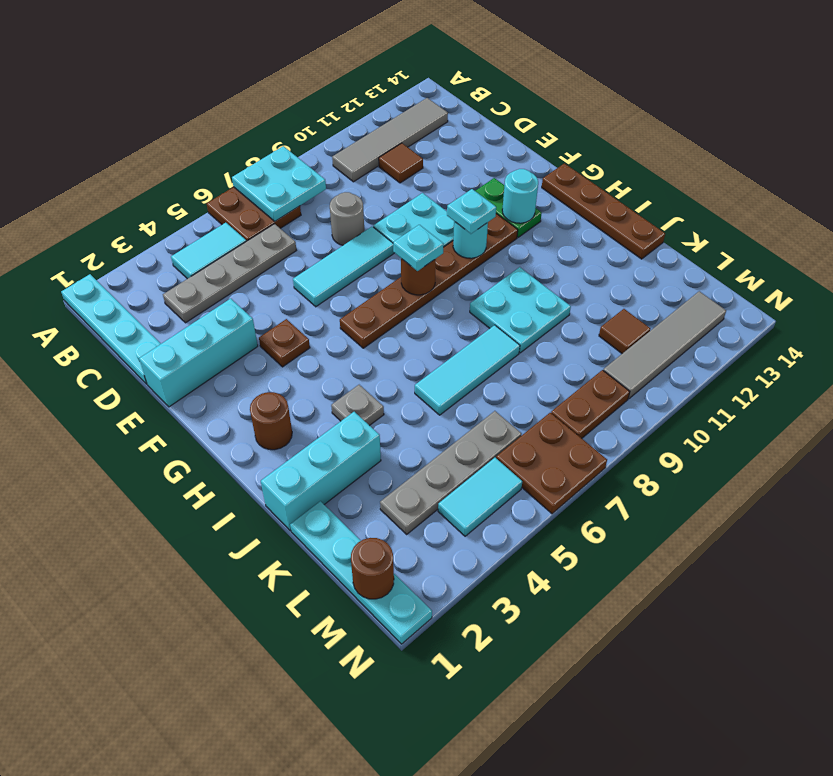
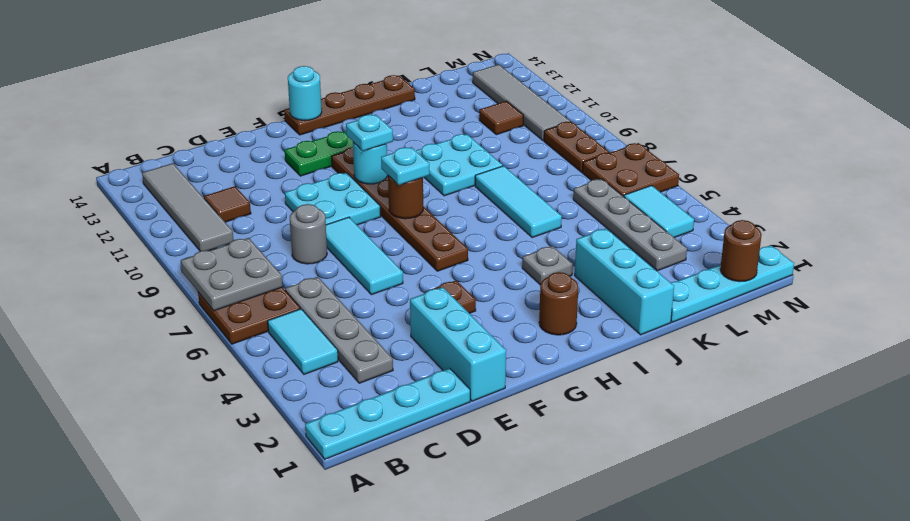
cyan 2x2 plate [232,146,326,221] -> grey 2x2 plate [181,238,283,311]
cyan 1x1 round brick [502,169,538,223] -> cyan 1x1 round brick moved to [288,66,322,120]

